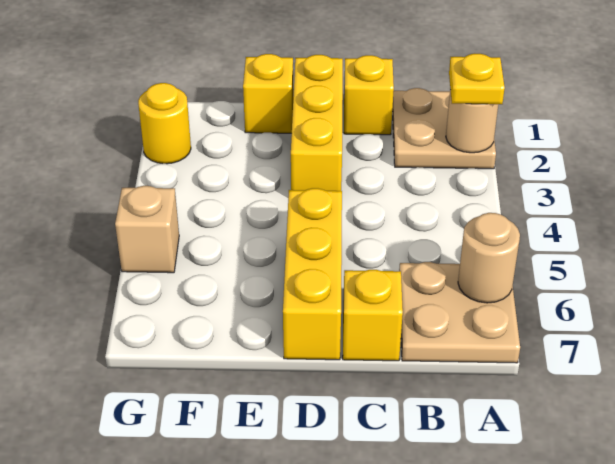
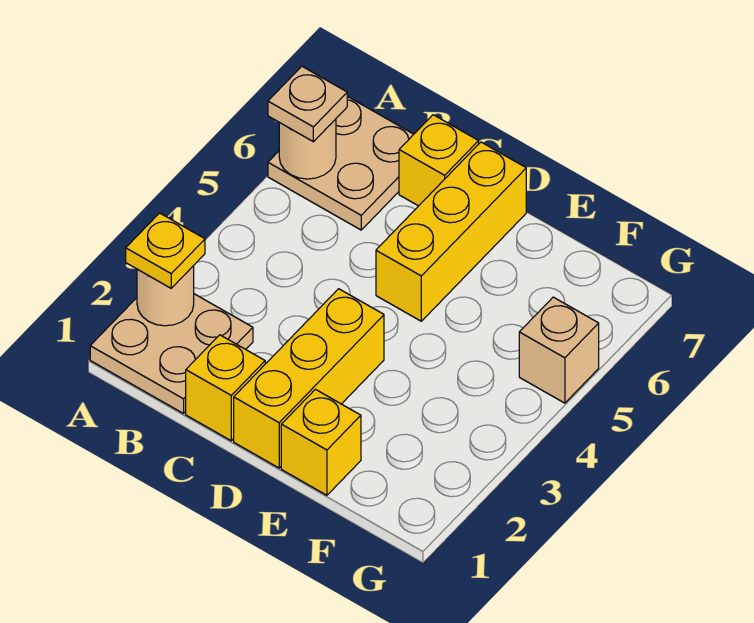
none -> tan 1x1 plate [268,66,347,142]
yellow 1x1 round brick [138,83,191,164] -> none

